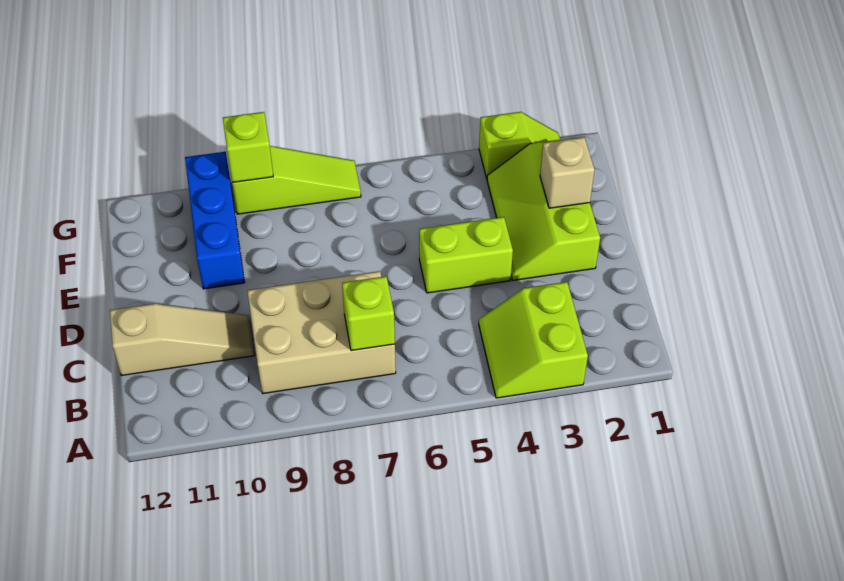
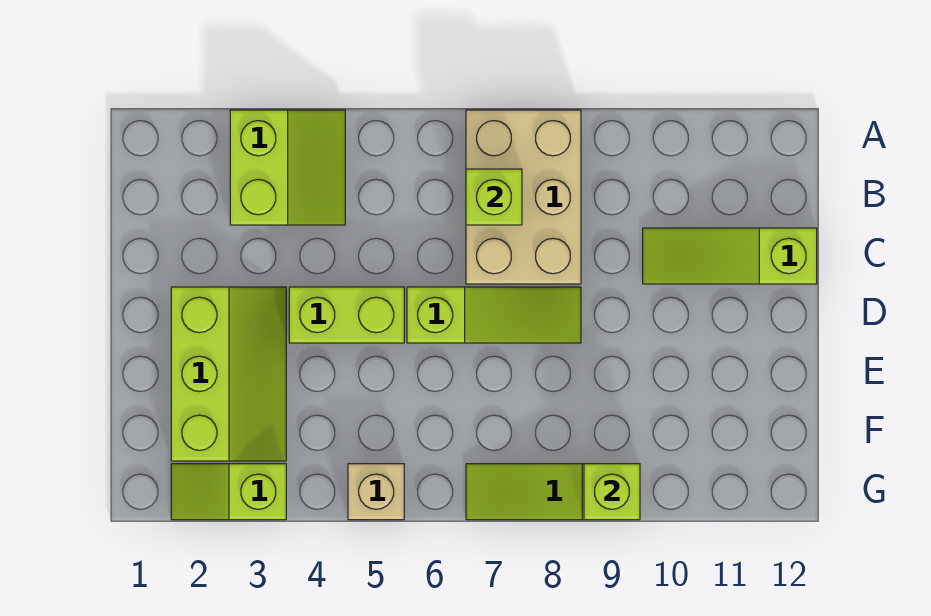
tan 2x3 brick [247,271,396,393] -> tan 2x3 brick turned to [466,110,581,284]
tan 1x3 slope [110,304,255,376] -> lime 1x3 slope [643,228,817,284]
none -> lime 1x3 slope [407,287,581,343]
tan 1x1 brick [540,137,594,208] -> tan 1x1 brick moved to [348,464,404,520]
blue 1x3 brick [185,152,245,289] -> none

